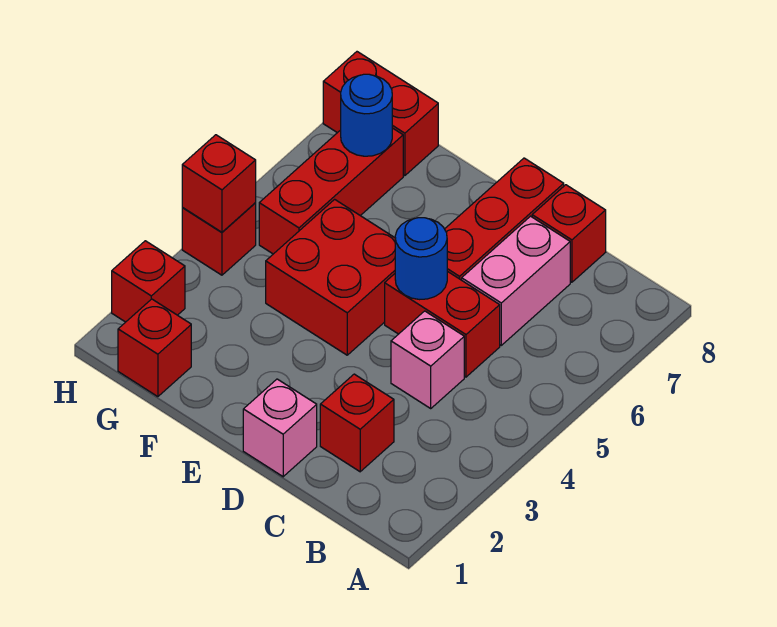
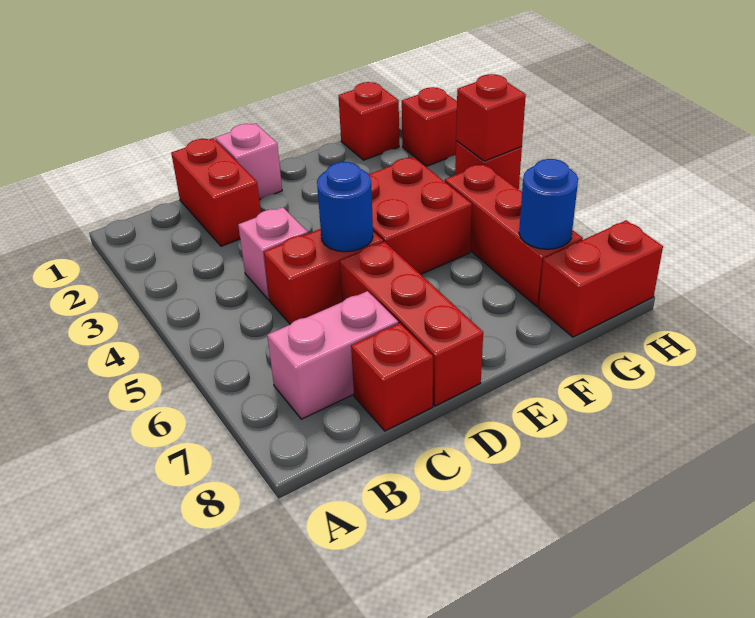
red 1x1 brick [320,374,394,472] -> red 1x2 brick [171,138,261,246]
pink 1x2 brick [462,216,570,345] -> pink 1x2 brick turned to [267,291,398,419]

